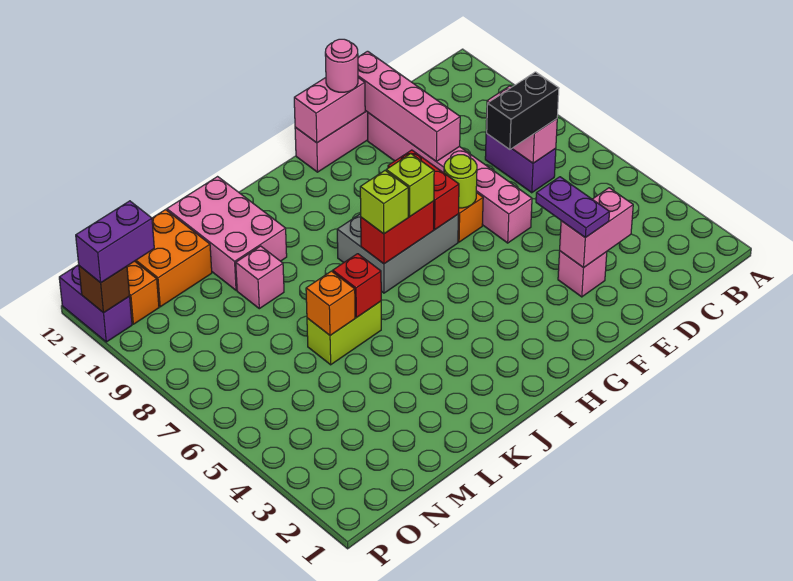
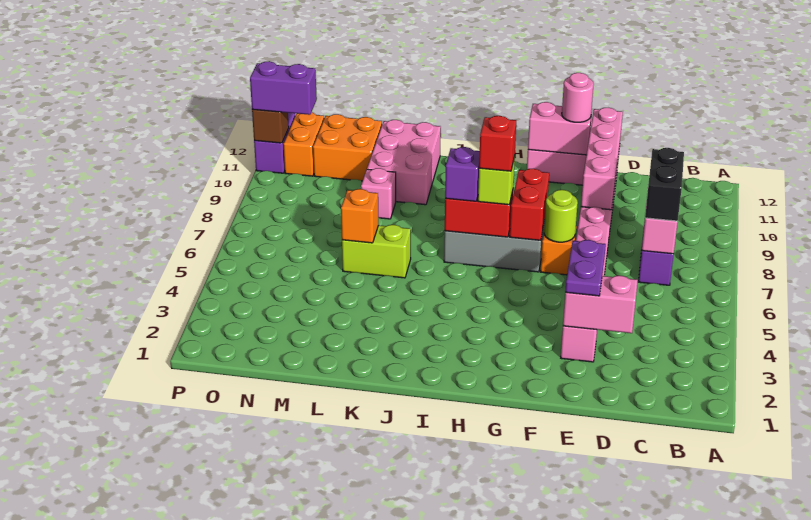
black 1x2 brick [486,72,559,149] -> black 1x2 brick turned to [645,148,684,221]
lime 1x1 brick [360,171,408,234] -> purple 1x1 brick [445,147,480,201]
red 1x1 brick [333,254,381,317] -> red 1x1 brick moved to [479,116,516,171]

